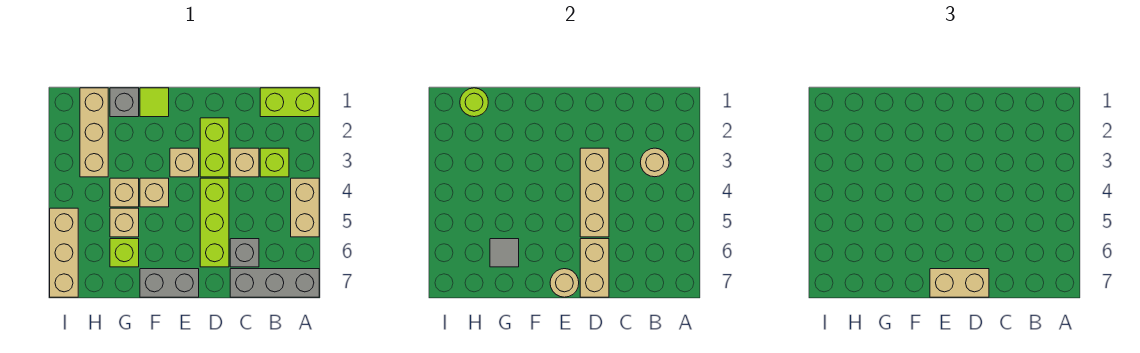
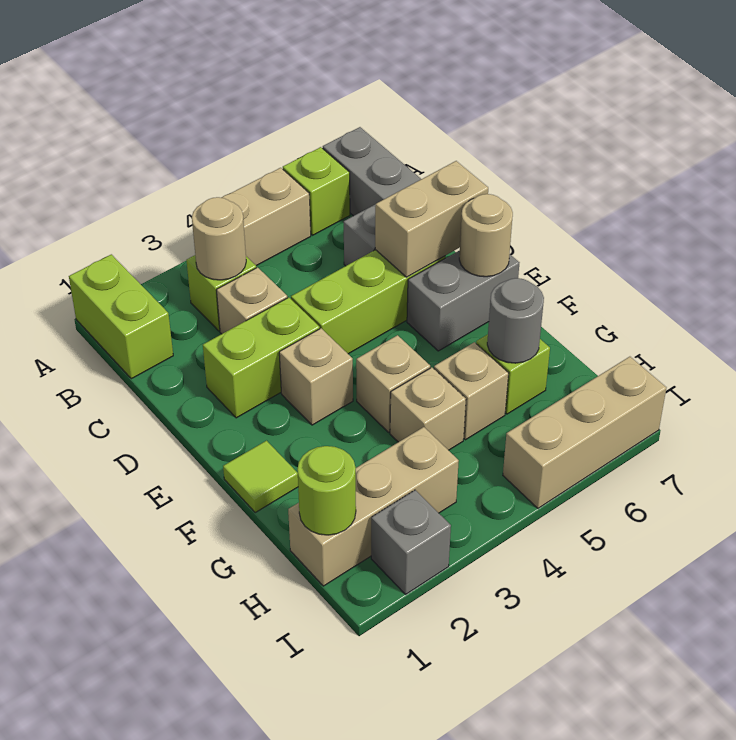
none -> lime 1x1 brick [283,147,350,235]
tan 1x3 brick [580,148,609,237] -> none
tan 1x2 brick [930,269,989,297] -> none
grey 1x2 brick [140,269,199,297] -> grey 1x2 brick turned to [407,250,519,351]
grey 1x1 brick [110,88,139,117] -> grey 1x1 brick moved to [371,490,451,594]
grey 1x1 tile [490,239,519,267] -> grey 1x1 round brick [487,278,544,363]

